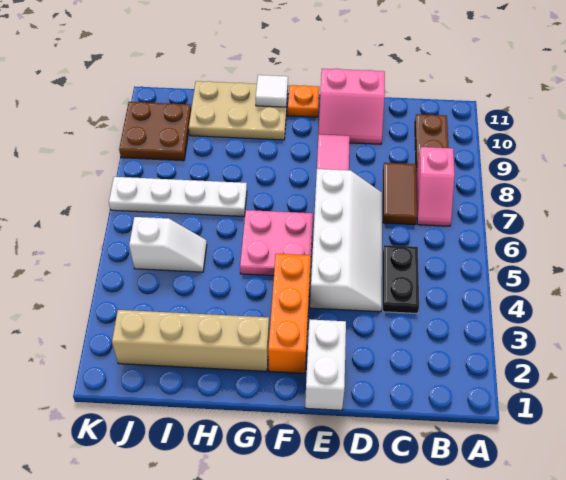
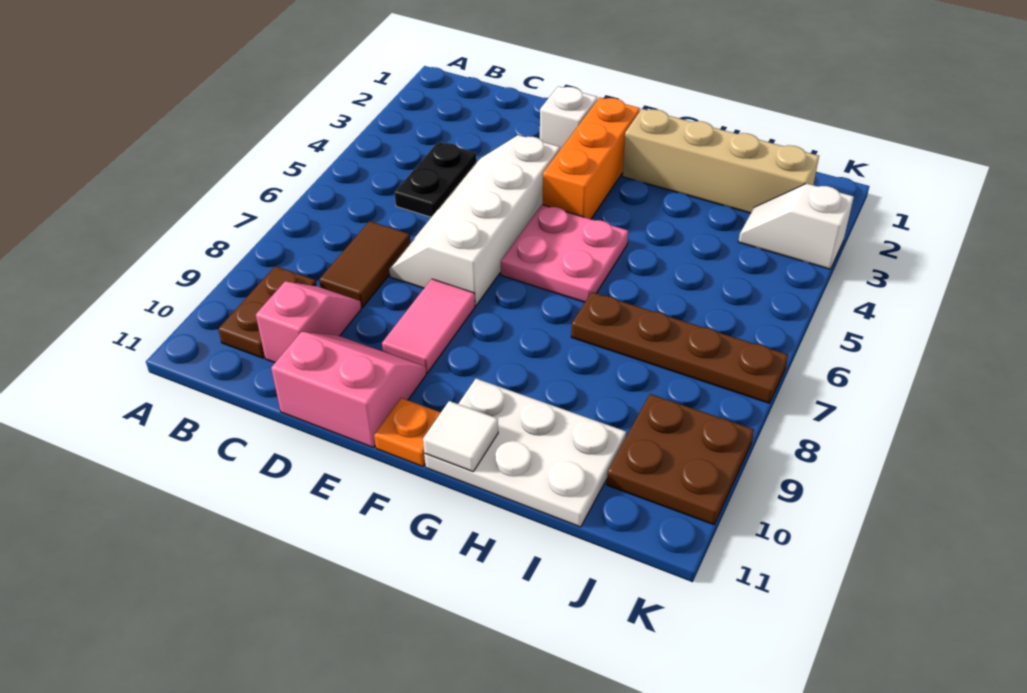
pink 1x2 slope [416,147,455,226] -> pink 1x2 slope moved to [256,282,361,363]
white 1x2 brick [305,320,346,410] -> white 1x1 brick [540,86,597,149]
tan 2x3 plate [189,81,288,140] -> white 2x3 plate [424,379,626,527]
white 1x4 plate [109,177,247,217] -> brown 1x4 plate [571,292,788,403]
white 1x2 slope [129,217,207,272] -> white 1x2 slope moved to [738,183,854,269]

